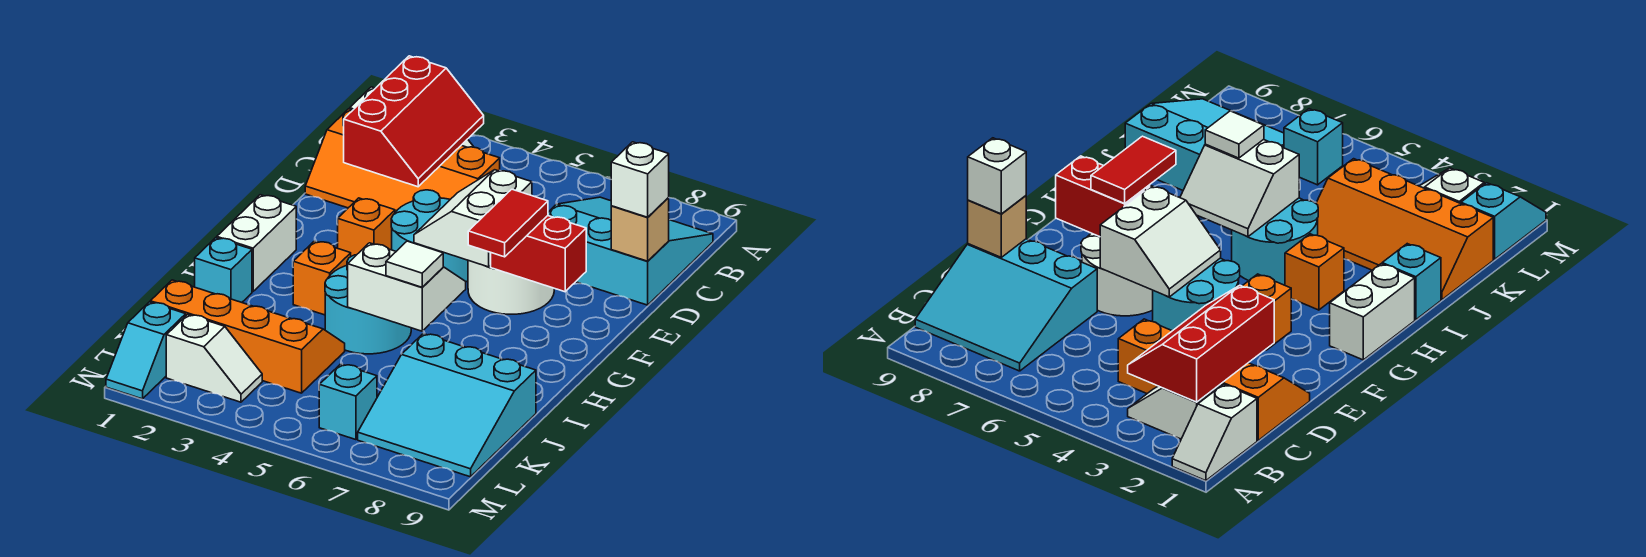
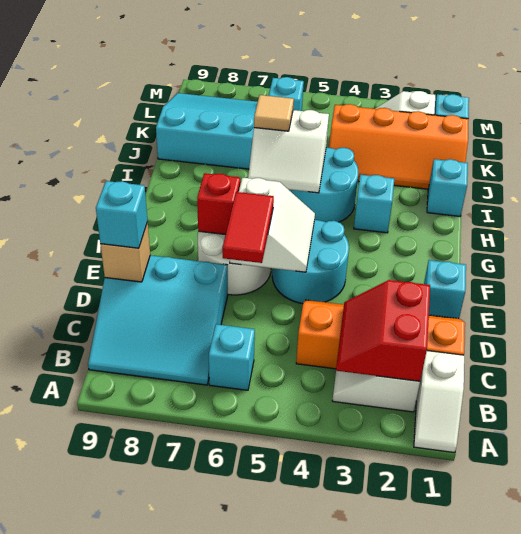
red 2x3 slope [344,56,484,187] -> red 2x2 slope [336,280,430,381]
none -> cyan 1x1 brick [209,324,255,390]
white 1x1 brick [611,142,669,217] -> cyan 1x1 brick [96,181,147,248]
none -> cyan 1x1 brick [424,260,466,318]
orange 1x1 brick [338,198,395,256] -> none
red 1x2 brick [491,216,586,292] -> red 1x1 brick [197,173,240,235]
red 1x2 tile [468,189,548,257] -> red 1x2 tile moved to [223,192,274,263]
white 1x2 brick [217,195,296,292] -> none
orange 1x1 brick [293,241,351,315] -> cyan 1x1 brick [354,175,394,233]
white 1x1 tile [386,241,443,287] -> tan 1x1 tile [254,95,294,131]

